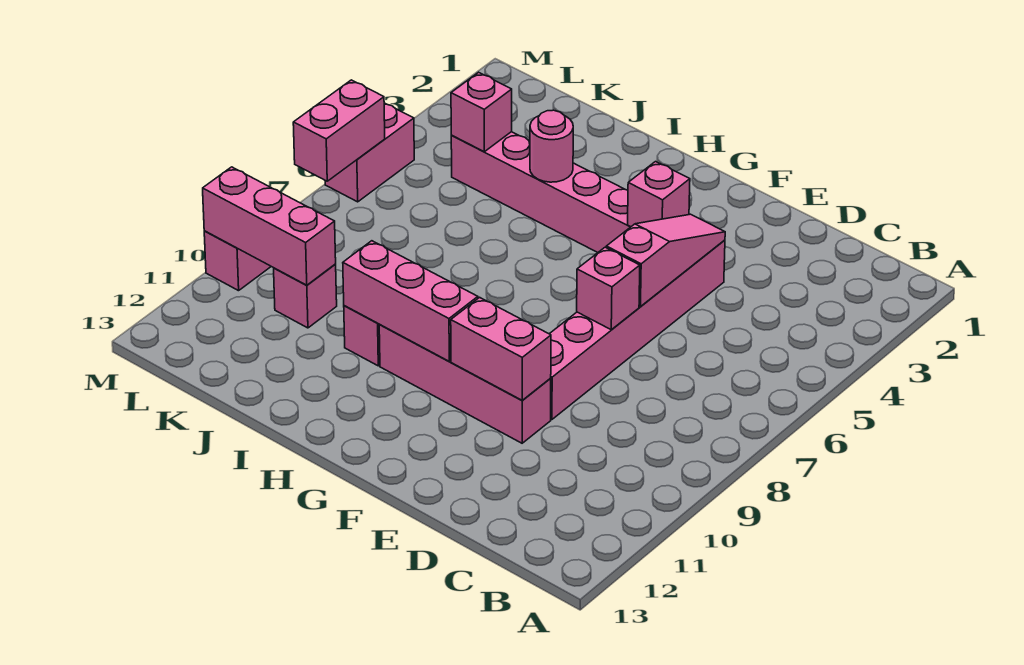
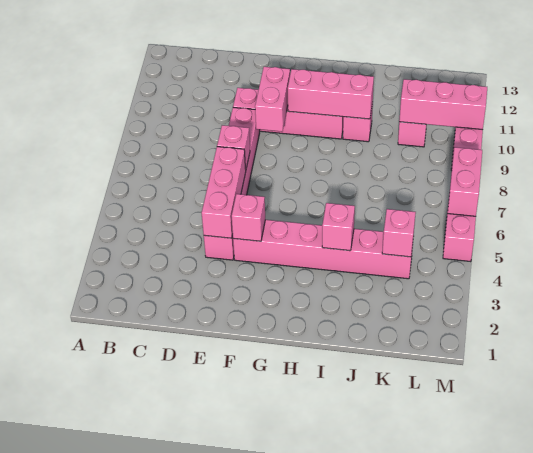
pink 1x3 slope [606,214,725,307] -> pink 1x3 brick [202,147,246,238]
pink 1x2 brick [451,297,551,400] -> pink 1x2 brick turned to [255,67,290,132]
pink 1x1 round brick [530,110,573,182] -> pink 1x1 brick [322,203,355,251]

